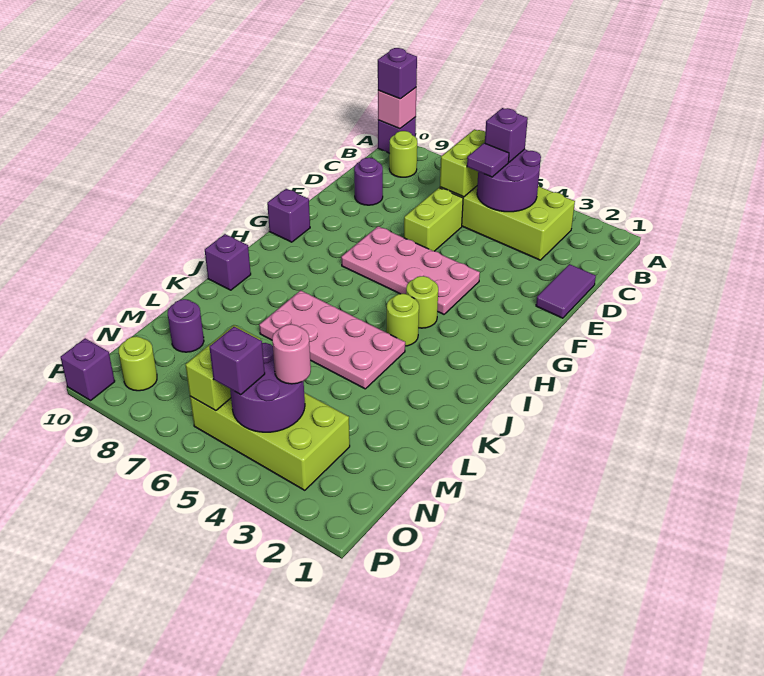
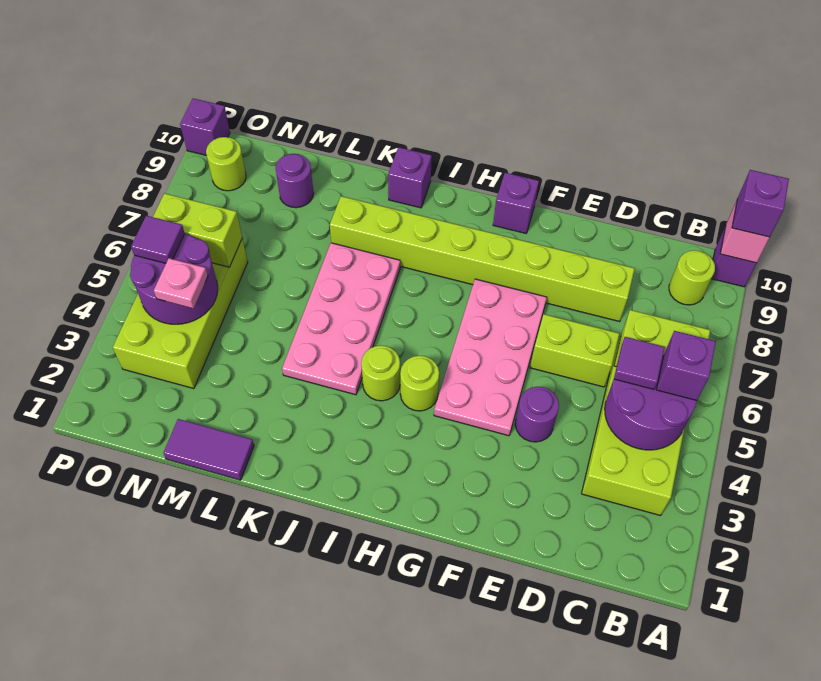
purple 1x2 tile [536,264,596,318] -> purple 1x2 tile moved to [163,419,254,480]
none -> lime 1x8 brick [330,196,635,322]
purple 1x1 round brick [354,158,383,205] -> purple 1x1 round brick moved to [515,387,559,442]
pink 1x1 round brick [272,324,311,384] -> pink 1x1 plate [154,258,208,308]
purple 1x1 brick [209,327,265,395] -> purple 1x1 tile [131,216,185,263]

